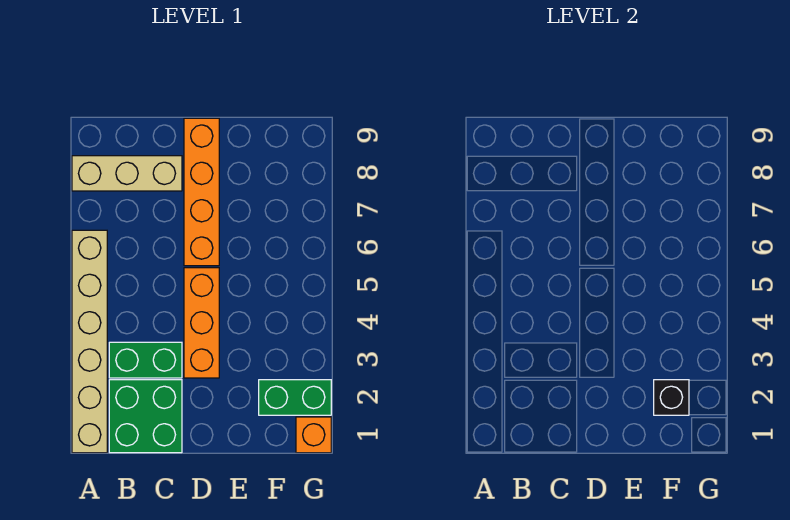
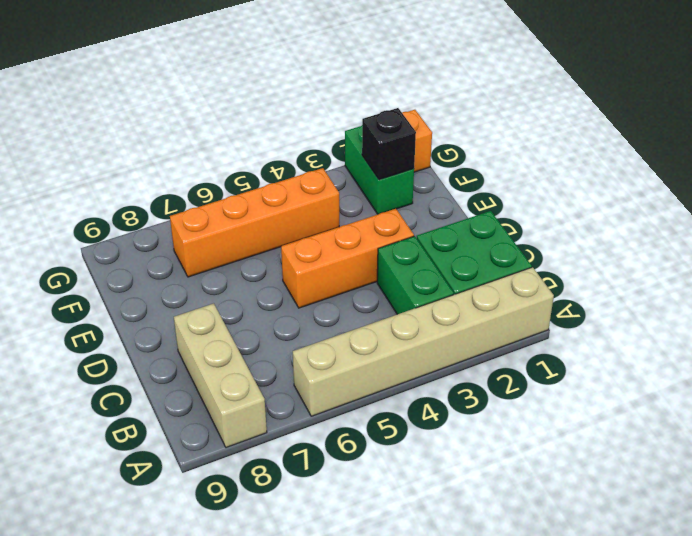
orange 1x4 brick [184,118,219,266] -> orange 1x4 brick moved to [170,168,339,277]

